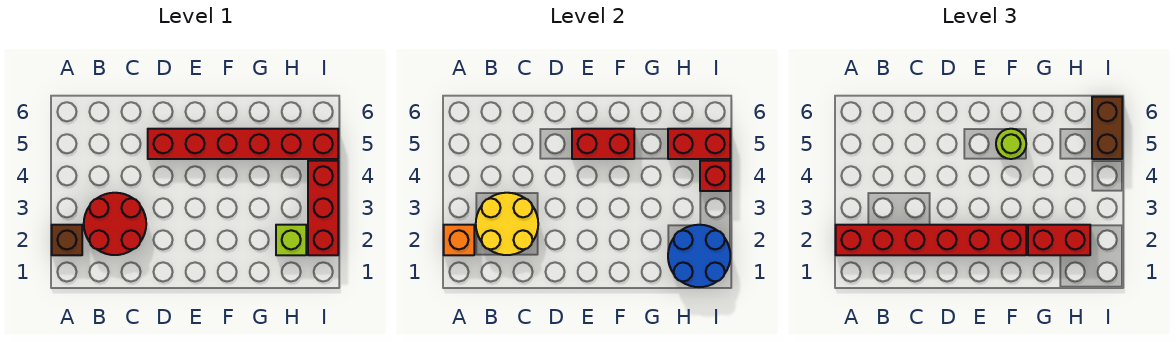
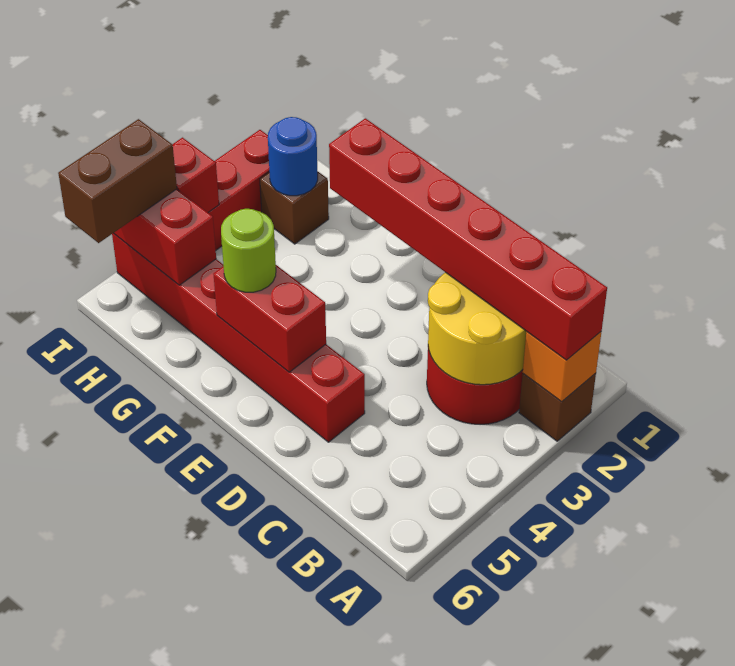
red 1x2 brick [1028,225,1090,255] -> none
blue 2x2 round brick [668,225,730,287] -> blue 1x1 round brick [268,117,318,196]
lime 1x1 brick [276,225,306,255] -> brown 1x1 brick [260,171,329,244]

